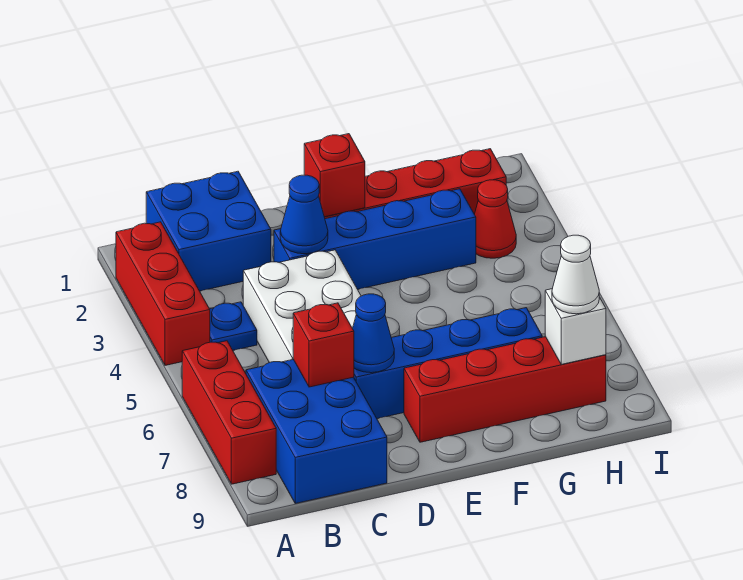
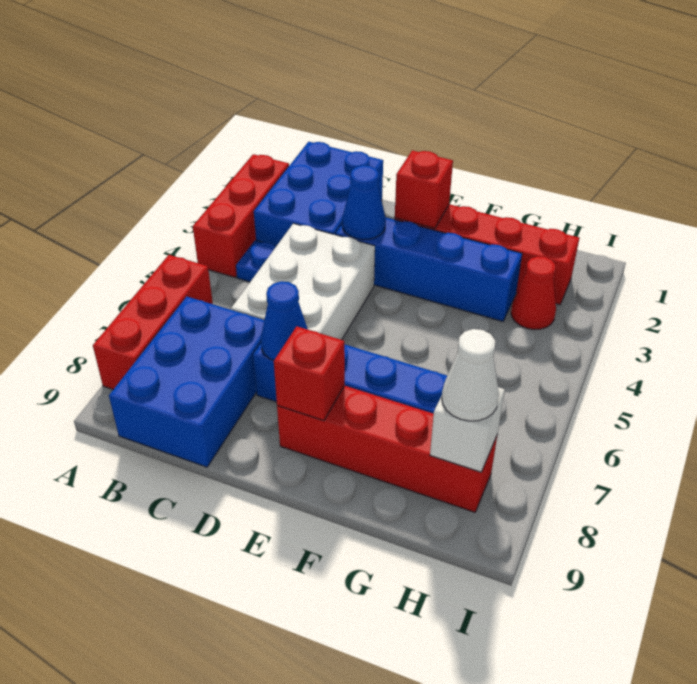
blue 2x2 brick [146,171,271,291] -> blue 2x3 brick [254,142,383,246]
red 1x1 brick [293,303,354,387] -> red 1x1 brick moved to [274,326,345,421]

